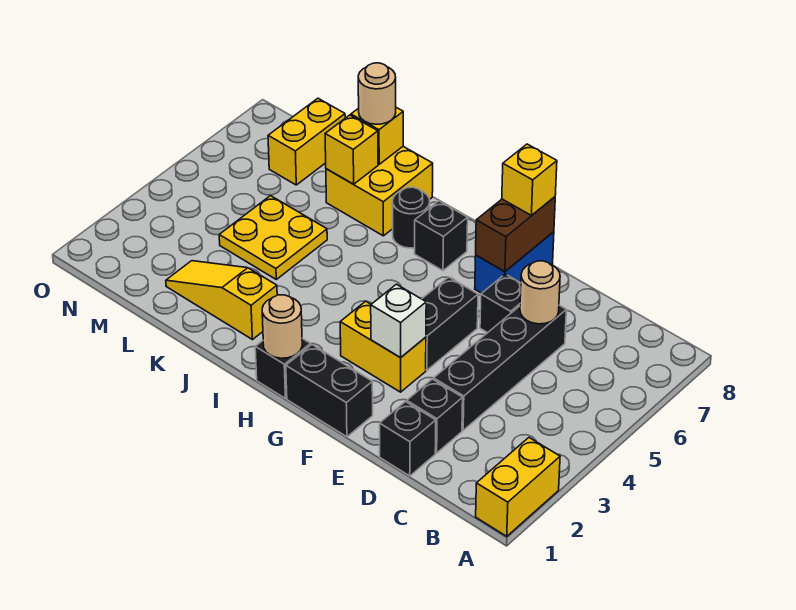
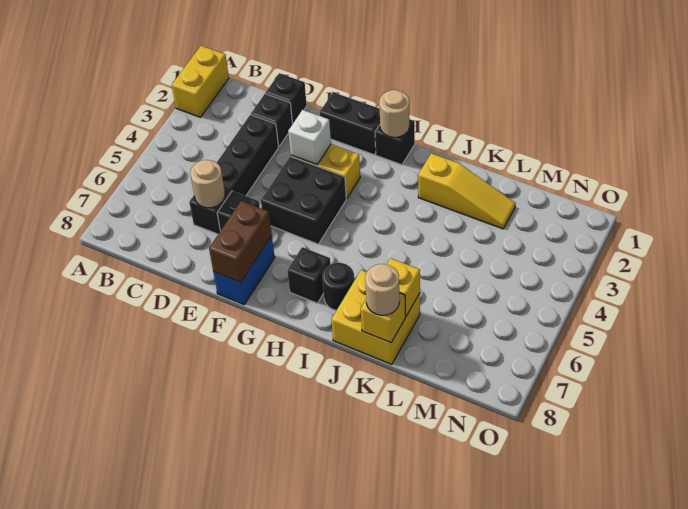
black 1x2 brick [422,277,478,370] -> black 2x2 brick [261,156,346,244]
yellow 1x1 brick [502,144,557,215] -> none
yellow 2x2 plate [219,196,327,279] -> none
yellow 1x2 brick [268,98,345,185] -> none

